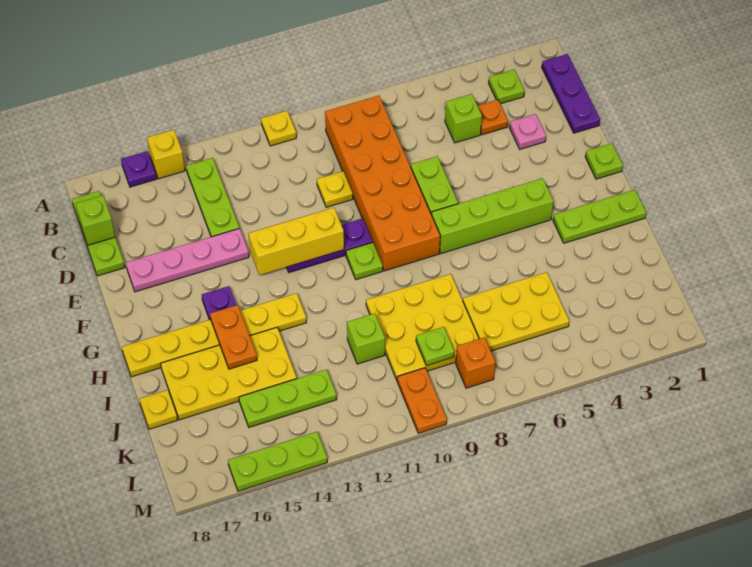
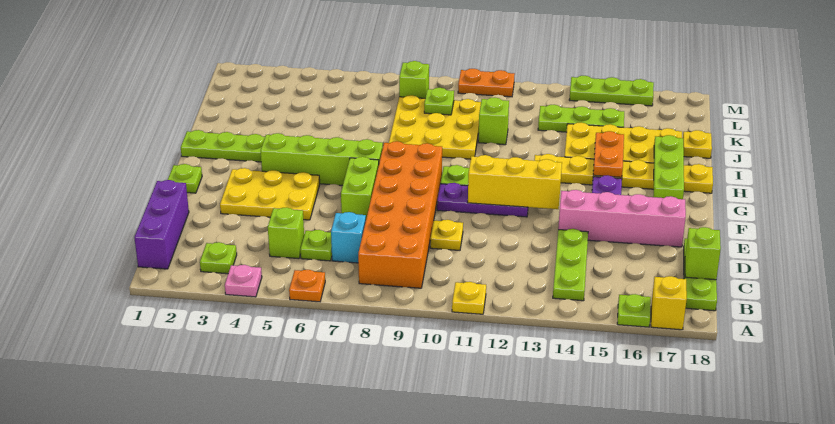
yellow 1x1 brick [147,130,185,179] -> yellow 1x1 brick moved to [651,276,687,330]
purple 1x1 plate [121,151,157,187] -> lime 1x1 plate [617,294,651,327]
purple 1x3 plate [542,54,600,133] -> purple 1x3 brick [134,180,189,269]
orange 1x1 plate [478,100,508,135] -> orange 1x1 plate moved to [289,270,325,302]
none -> lime 1x1 plate [300,230,332,261]
none -> cyan 1x1 brick [331,212,366,263]
pink 1x1 plate [509,114,546,149] -> pink 1x1 plate moved to [225,265,262,297]
pink 1x4 plate [126,228,249,292] -> pink 1x4 brick [558,190,686,247]
none -> lime 1x3 plate [653,135,684,199]
yellow 2x3 plate [463,272,569,351] -> yellow 2x3 plate moved to [220,168,320,220]
orange 1x1 brick [456,337,495,388] -> lime 1x1 brick [399,61,429,98]
orange 1x2 plate [397,368,447,433] -> orange 1x2 plate turned to [458,69,515,97]

